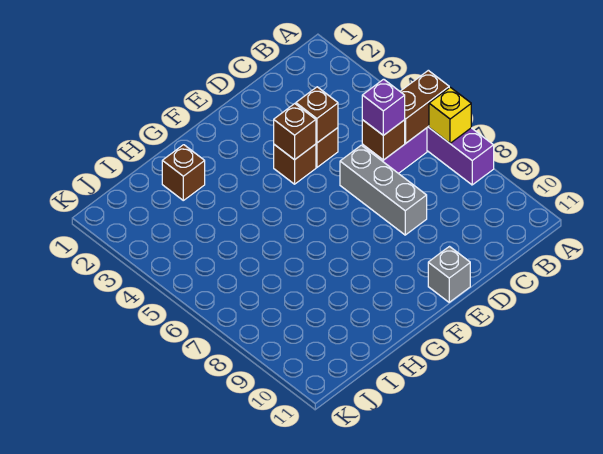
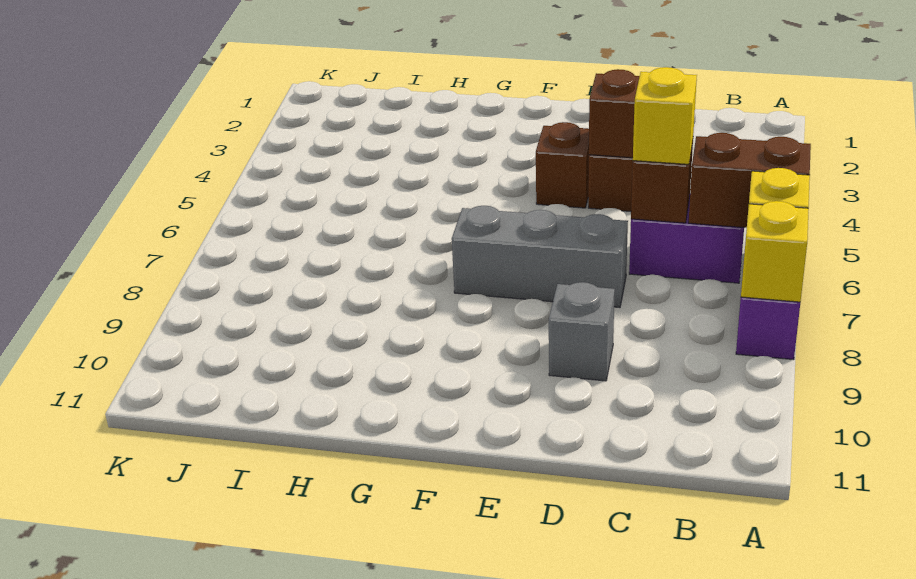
none -> yellow 1x1 brick [741,201,809,302]
purple 1x1 brick [362,79,405,135] -> yellow 1x1 brick [633,67,697,164]
grey 1x3 brick [340,145,427,235] -> grey 1x3 brick turned to [452,206,628,307]
brown 1x1 brick [274,104,316,160] -> none
grey 1x1 brick [428,247,470,302] -> grey 1x1 brick moved to [549,282,615,381]
brown 1x1 brick [162,145,205,200] -> none

